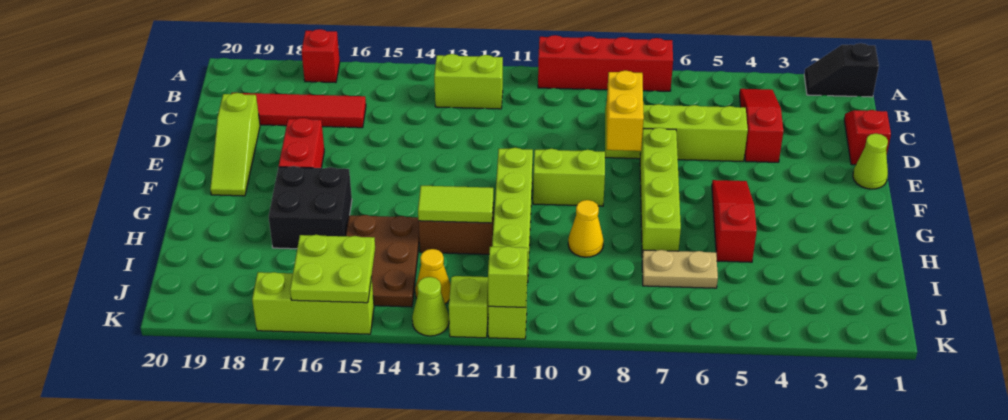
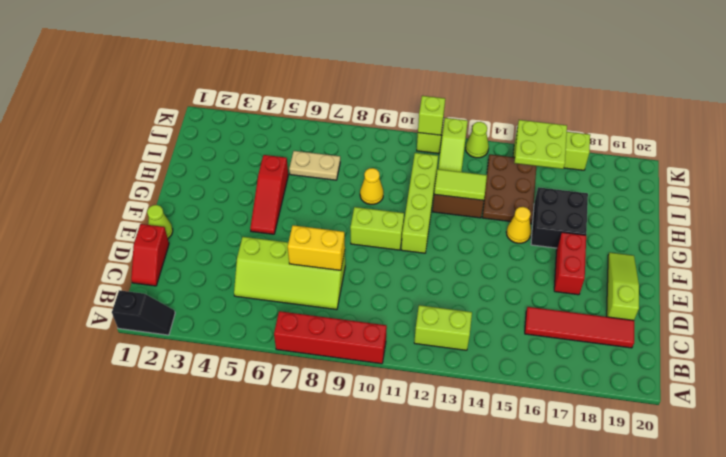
red 1x1 brick [301,29,340,83] -> none
red 1x3 slope [740,89,783,162] -> none
yellow 1x2 brick [607,71,644,151] -> yellow 1x2 brick turned to [288,225,345,270]
lime 1x4 brick [640,128,681,257] -> none
yellow 1x1 cone [415,249,451,304] -> yellow 1x1 cone moved to [506,207,531,243]

